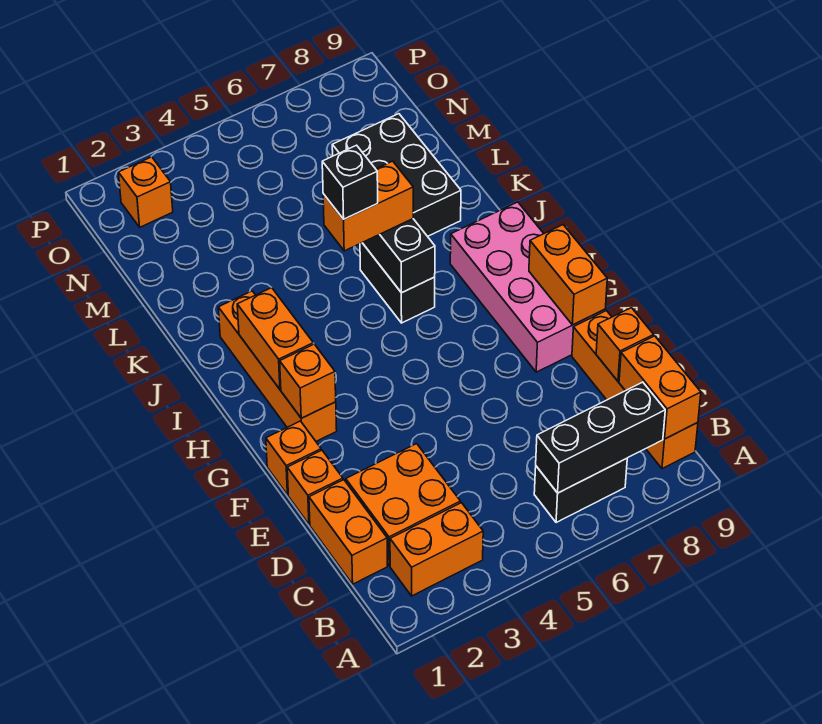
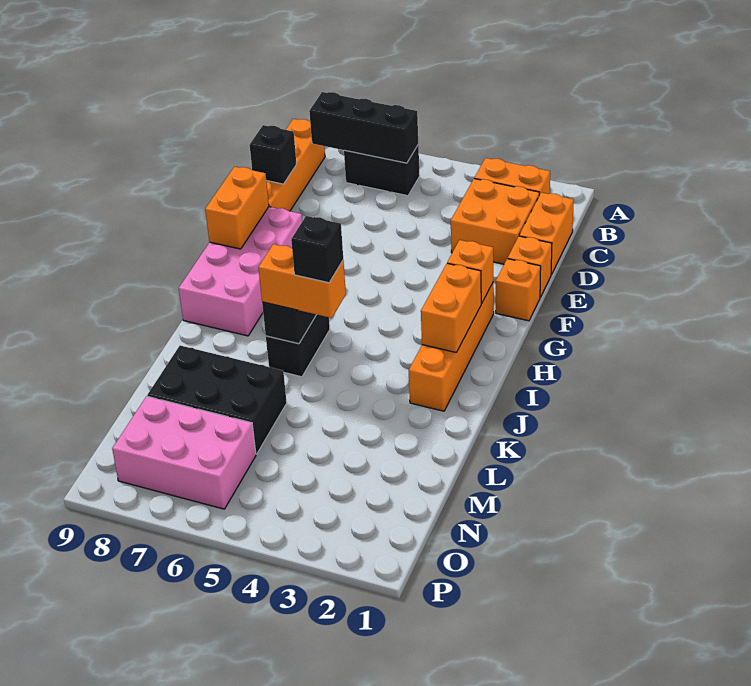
orange 1x2 brick [619,336,701,439] -> none
orange 1x1 brick [596,308,654,381] -> black 1x1 brick [250,125,296,184]
black 2x3 brick [332,114,461,236] -> black 2x3 brick turned to [147,346,287,454]
none -> pink 2x3 brick [112,396,256,509]
orange 1x1 brick [118,157,173,227] -> none

